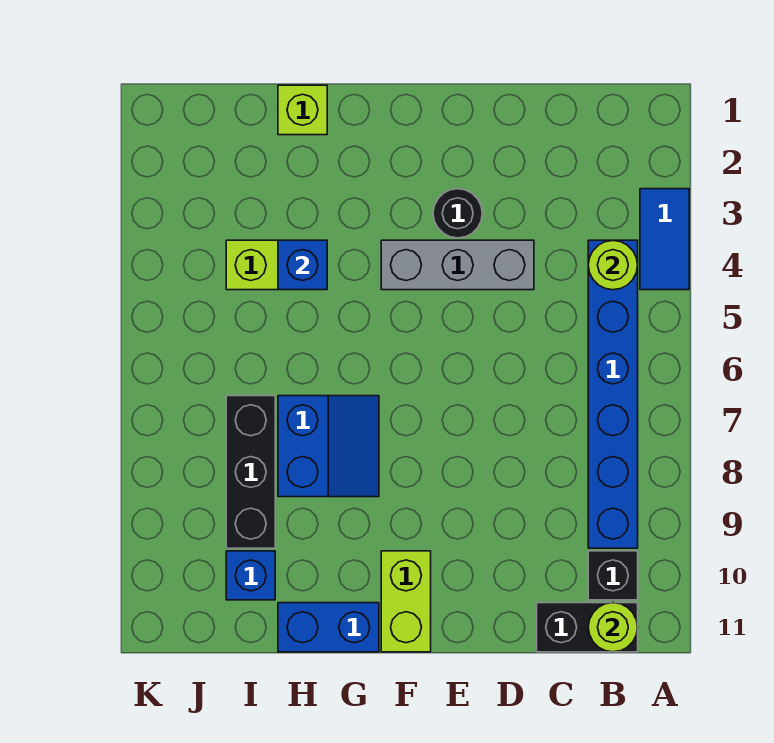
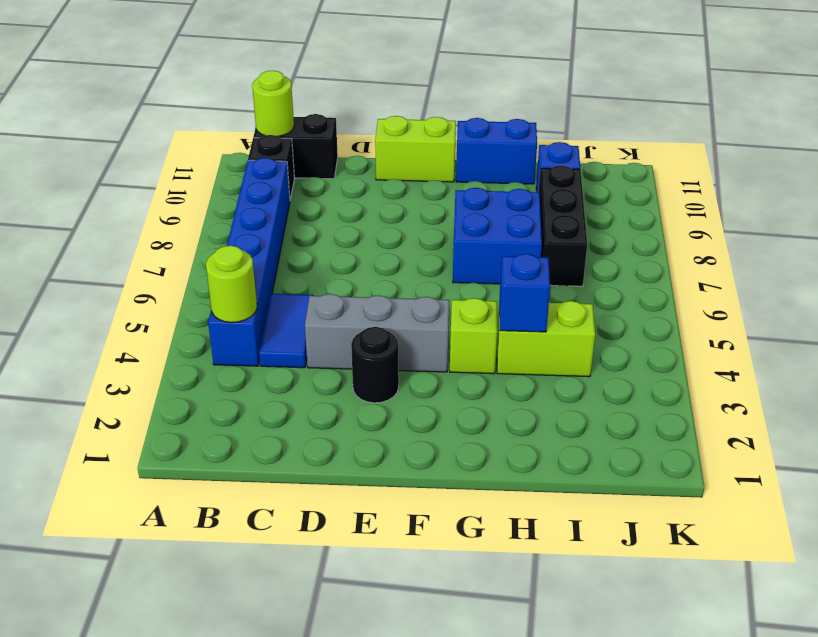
blue 1x2 tile [640,189,689,290] -> blue 1x2 tile moved to [259,294,314,368]
lime 1x2 brick [381,551,431,652] -> lime 1x2 brick turned to [375,116,456,182]
blue 2x2 slope [278,396,379,497] -> blue 2x2 brick [453,188,542,284]
lime 1x1 brick [278,85,327,135] -> lime 1x1 brick moved to [450,298,497,374]

